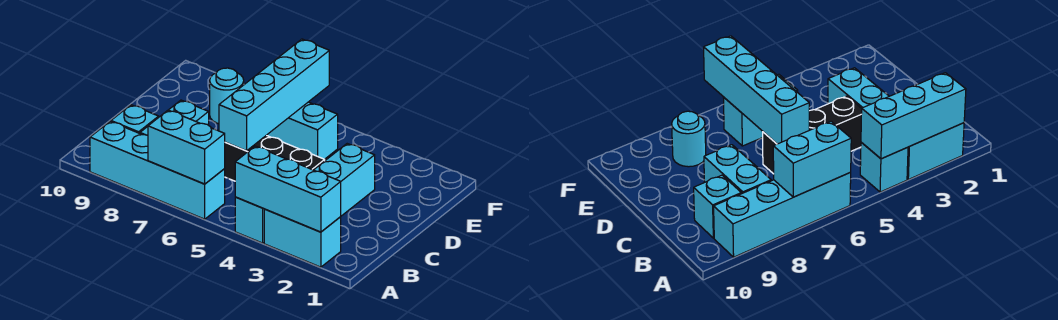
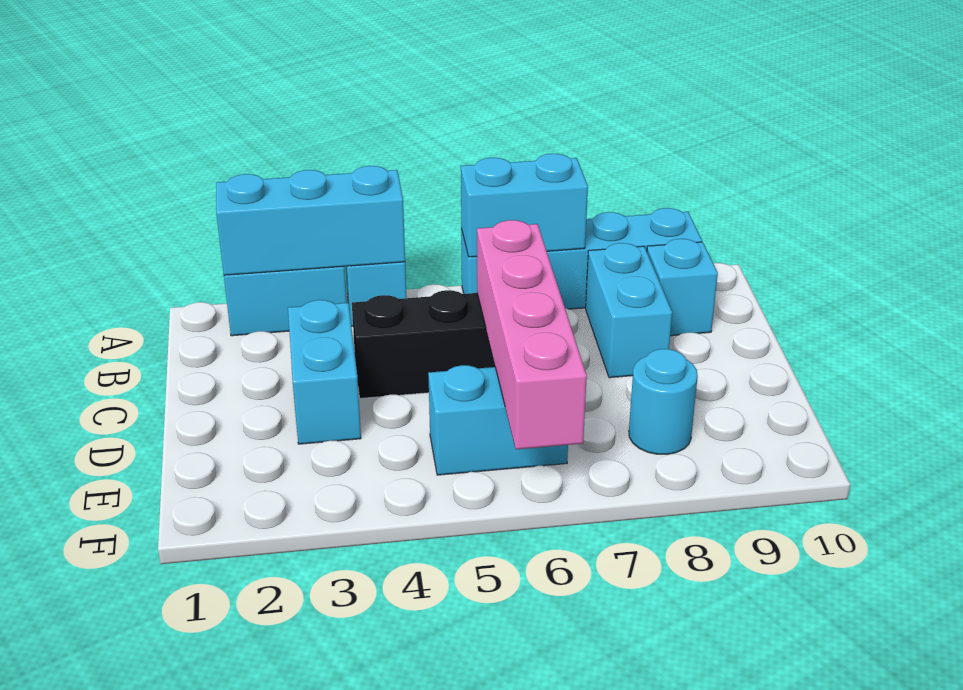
cyan 1x4 brick [219,39,329,151] -> pink 1x4 brick [477,220,587,449]

